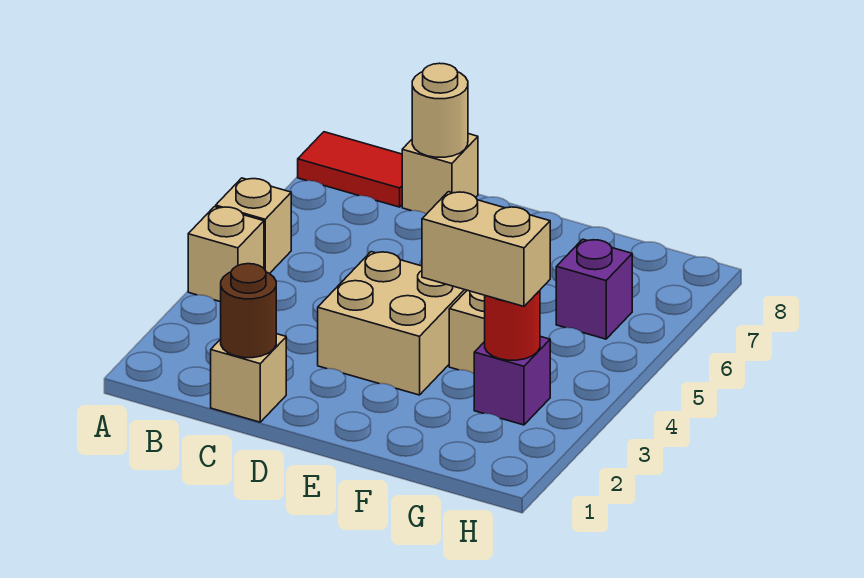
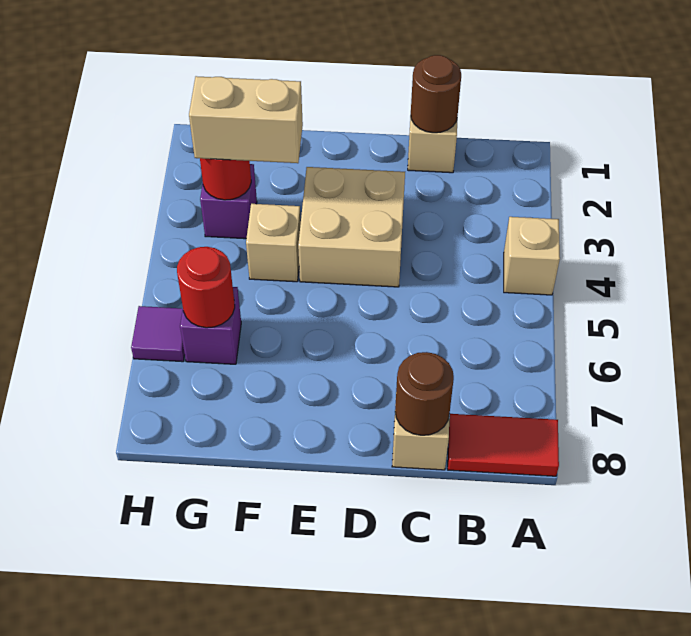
tan 1x1 brick [216,178,291,274] -> none
tan 1x1 round brick [412,63,468,157] -> brown 1x1 round brick [395,352,454,435]
none -> red 1x1 round brick [177,247,235,328]
none -> purple 1x1 tile [131,306,185,362]

